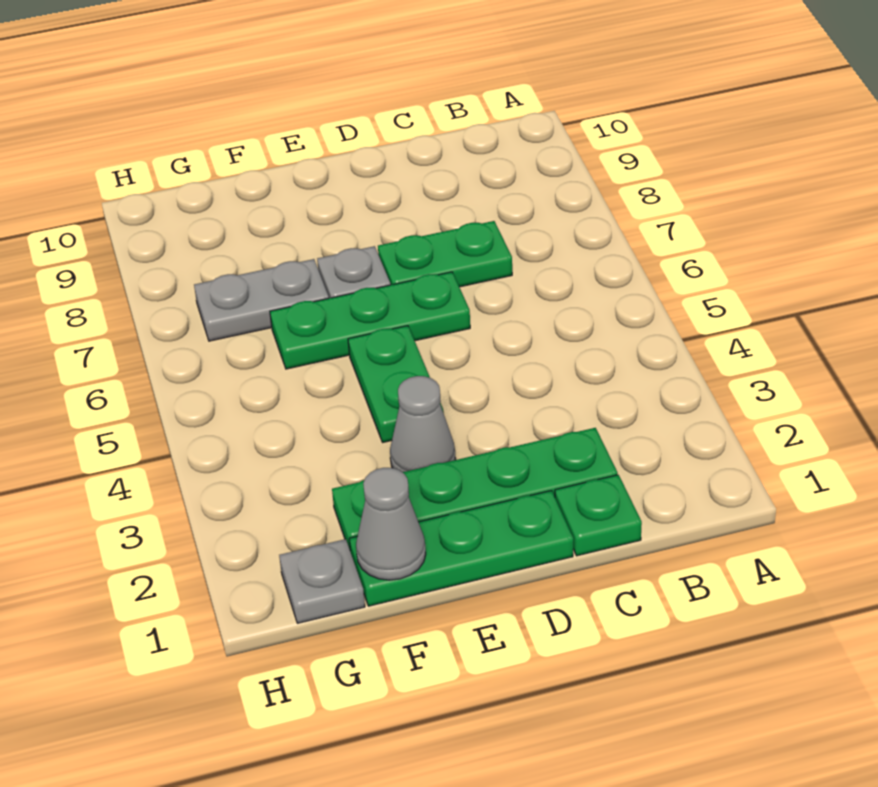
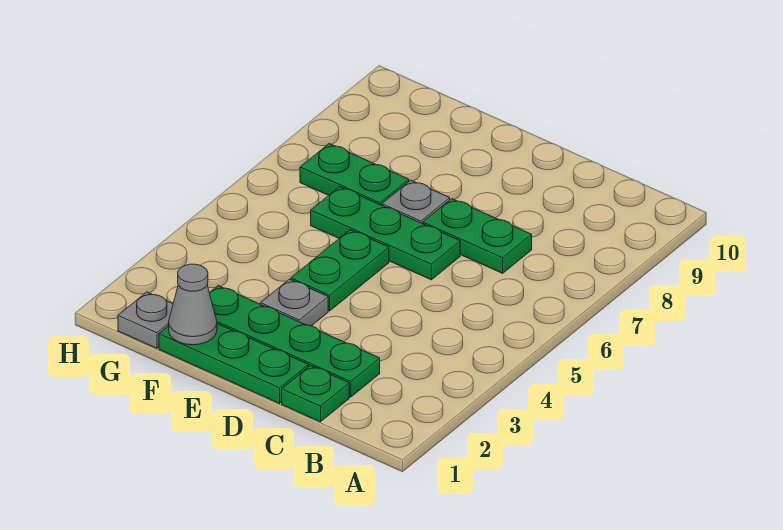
grey 1x1 cone [390,376,456,472] -> grey 1x1 plate [260,279,328,326]
grey 1x2 plate [194,259,329,341] -> green 1x2 plate [300,144,409,205]

